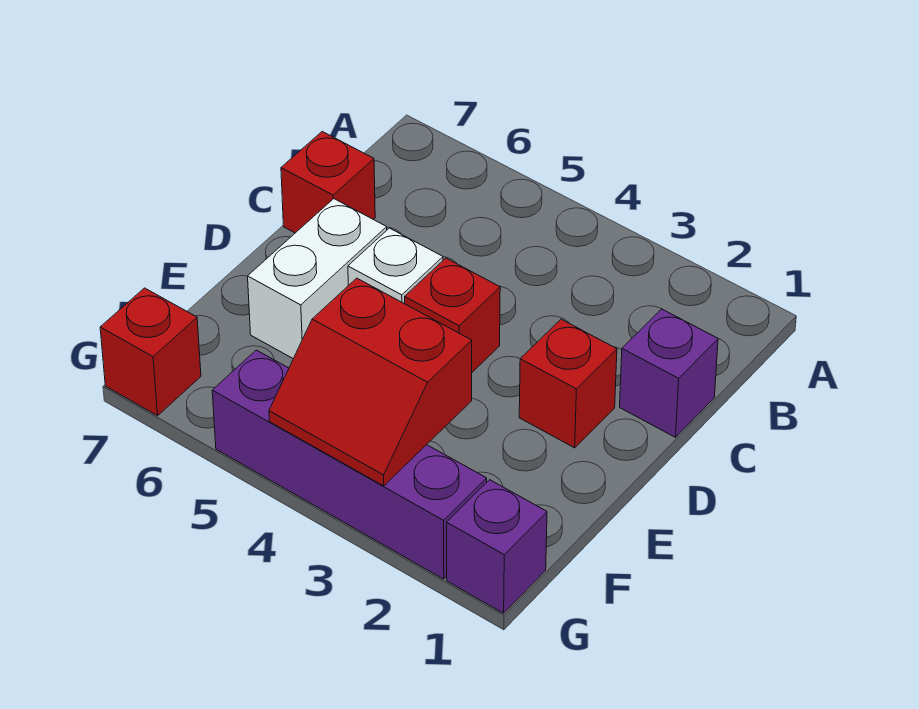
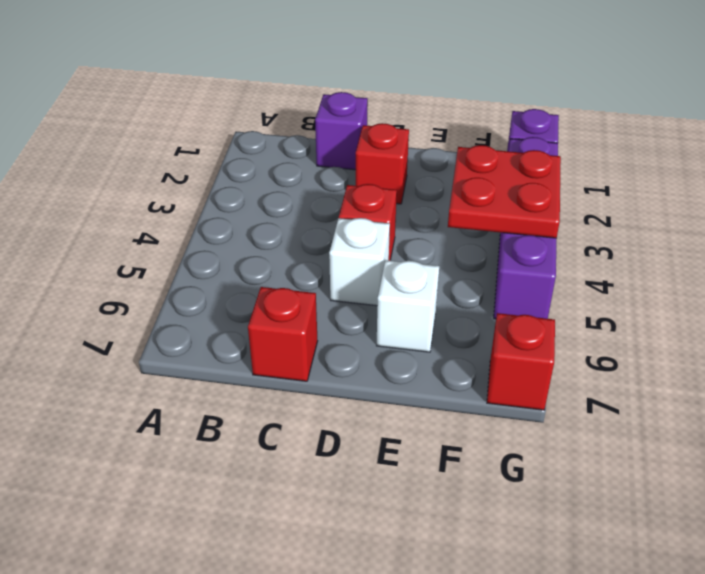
white 1x2 brick [248,199,387,359] -> white 1x1 brick [377,260,439,352]
red 2x2 slope [269,278,472,486] -> red 2x2 plate [448,145,561,238]

